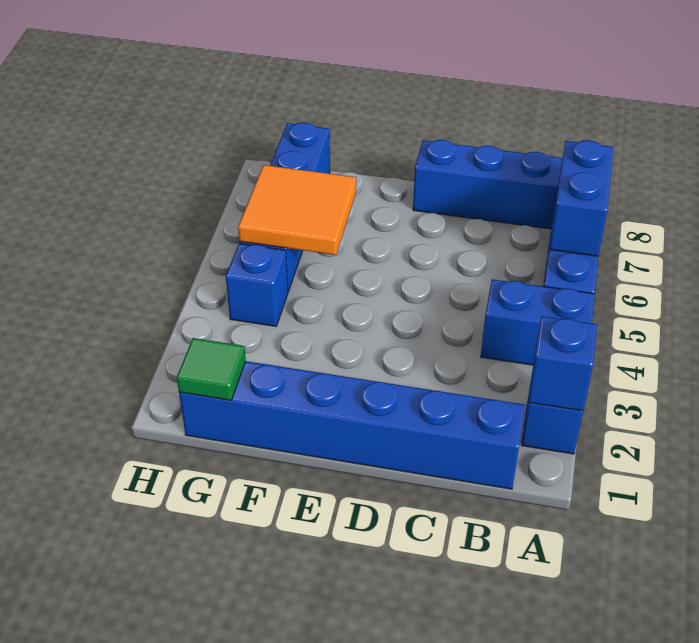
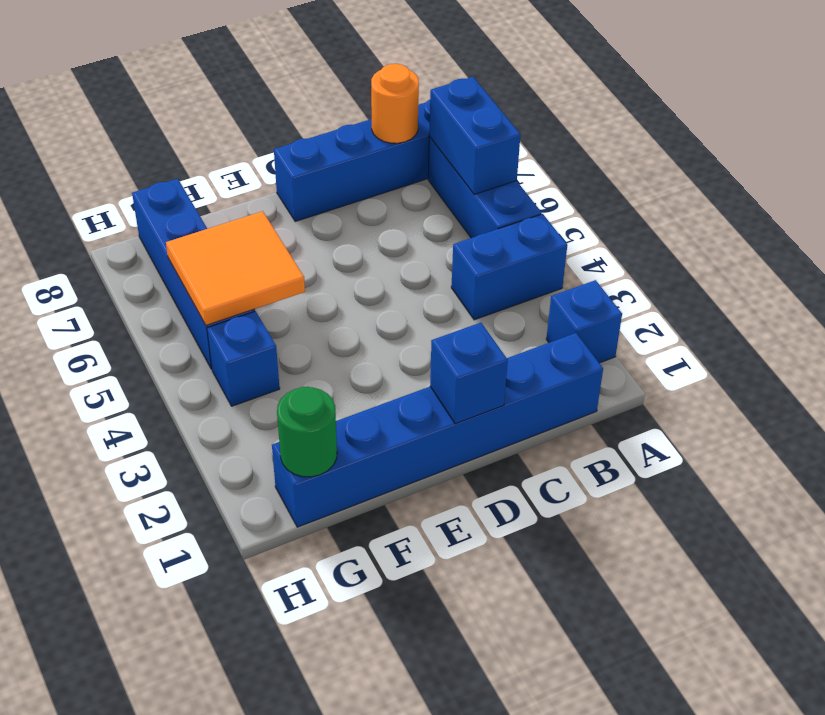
blue 1x1 brick [528,316,597,411] -> blue 1x1 brick moved to [430,323,508,424]
none -> orange 1x1 round brick [371,64,419,143]
green 1x1 tile [177,338,246,400] -> green 1x1 round brick [277,387,337,477]

